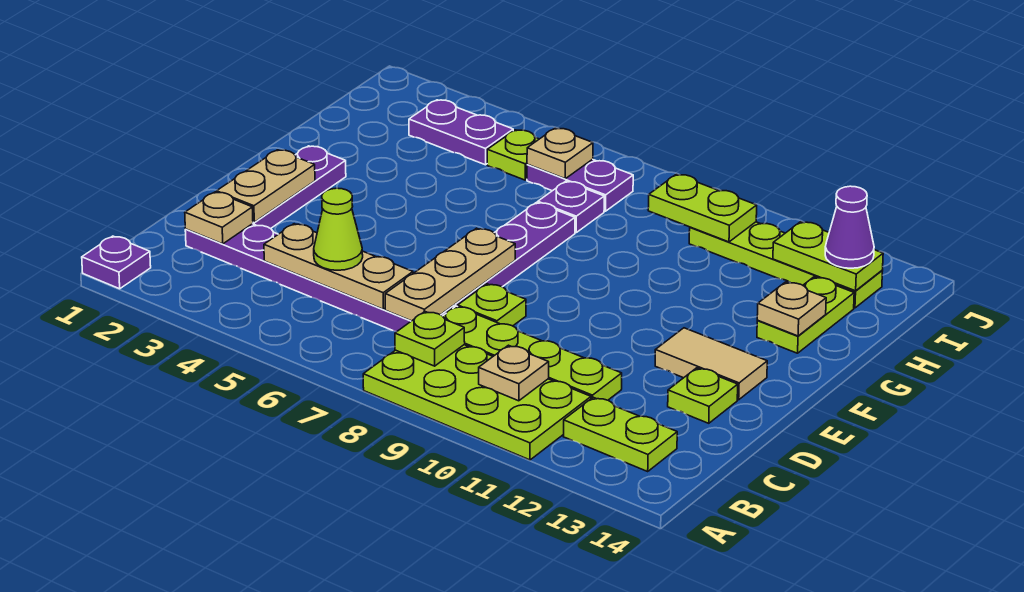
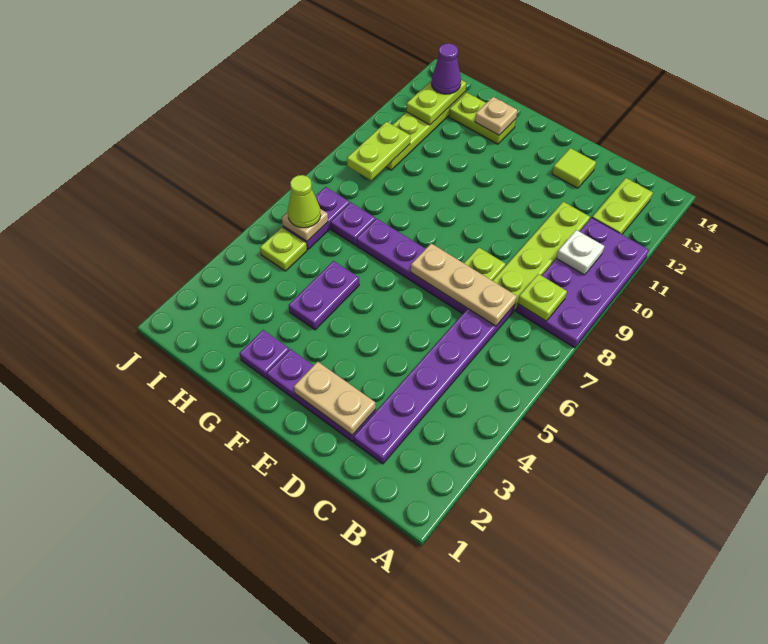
purple 1x1 plate [82,236,151,289] -> purple 1x1 plate moved to [239,330,289,379]
lime 2x4 plate [363,345,591,460] -> purple 2x4 plate [516,218,649,348]
tan 1x1 plate [479,345,549,401] -> white 1x1 plate [556,230,604,275]
tan 1x1 plate [185,192,253,244] -> none
tan 1x3 plate [264,224,413,309] -> none
lime 1x1 cone [314,188,363,270] -> lime 1x1 cone moved to [288,175,321,228]
lime 1x1 plate [668,368,738,423] -> lime 1x1 tile [552,148,596,188]
tan 1x2 tile [655,328,767,400] -> none
purple 1x2 plate [409,100,513,165] -> purple 1x2 plate moved to [289,261,359,330]

